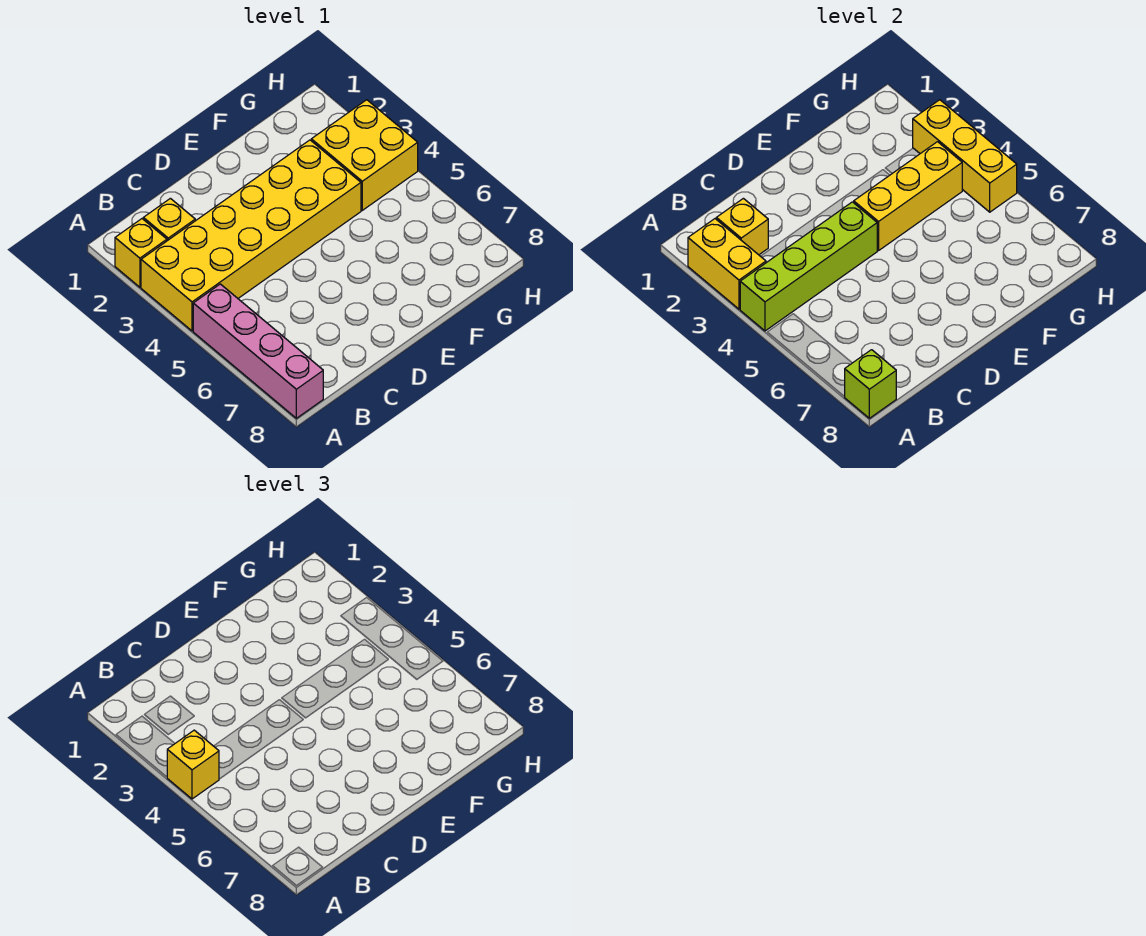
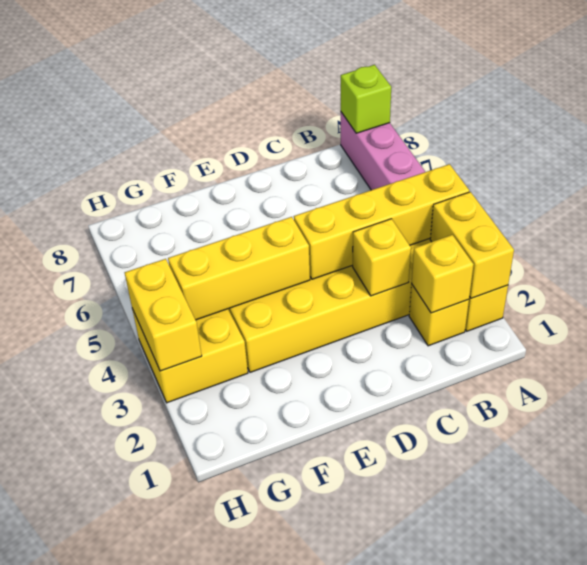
lime 1x4 brick [740,202,877,331] -> yellow 1x4 brick [294,164,469,279]
yellow 1x1 brick [167,730,219,799] -> yellow 1x1 brick moved to [353,219,411,296]
yellow 1x3 brick [913,100,1017,212] -> yellow 1x2 brick [125,259,202,371]

